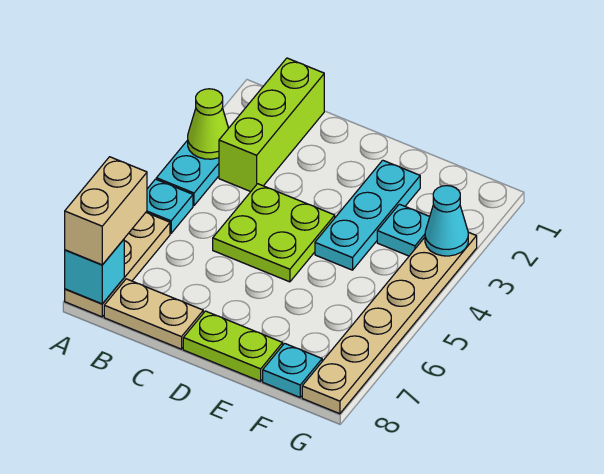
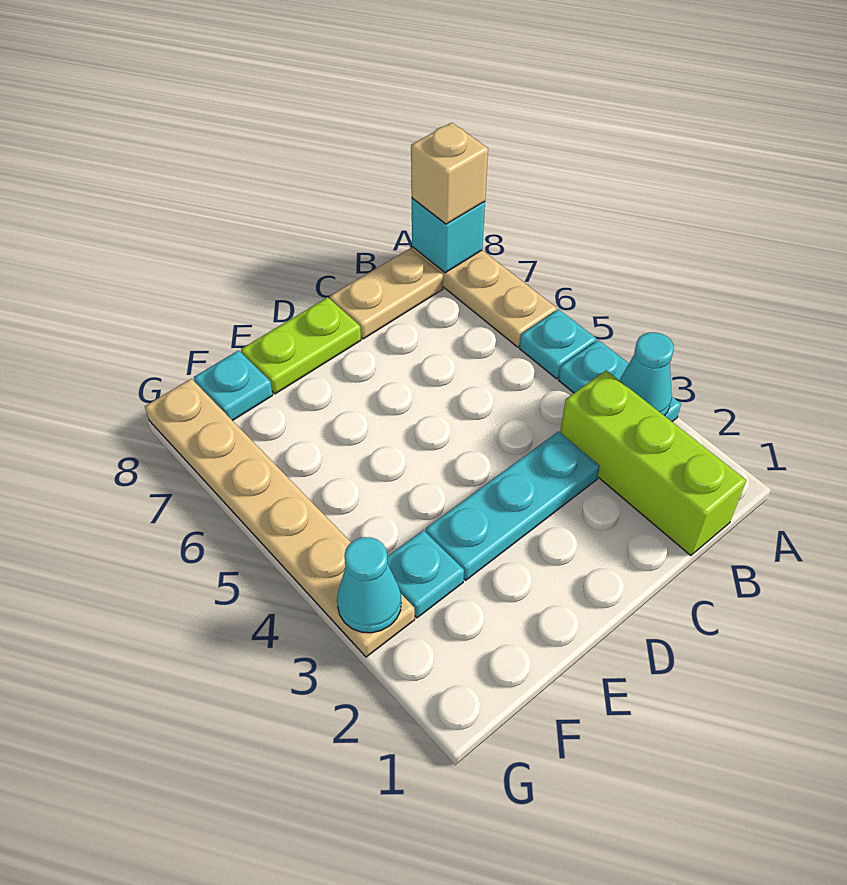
lime 1x1 cone [188,89,229,159] -> cyan 1x1 cone [619,332,674,416]
tan 1x2 brick [65,157,147,265] -> tan 1x1 brick [411,123,488,224]
lime 2x2 plate [213,184,335,282] -> none
cyan 1x3 plate [315,160,420,270] -> cyan 1x3 plate turned to [426,431,600,580]

